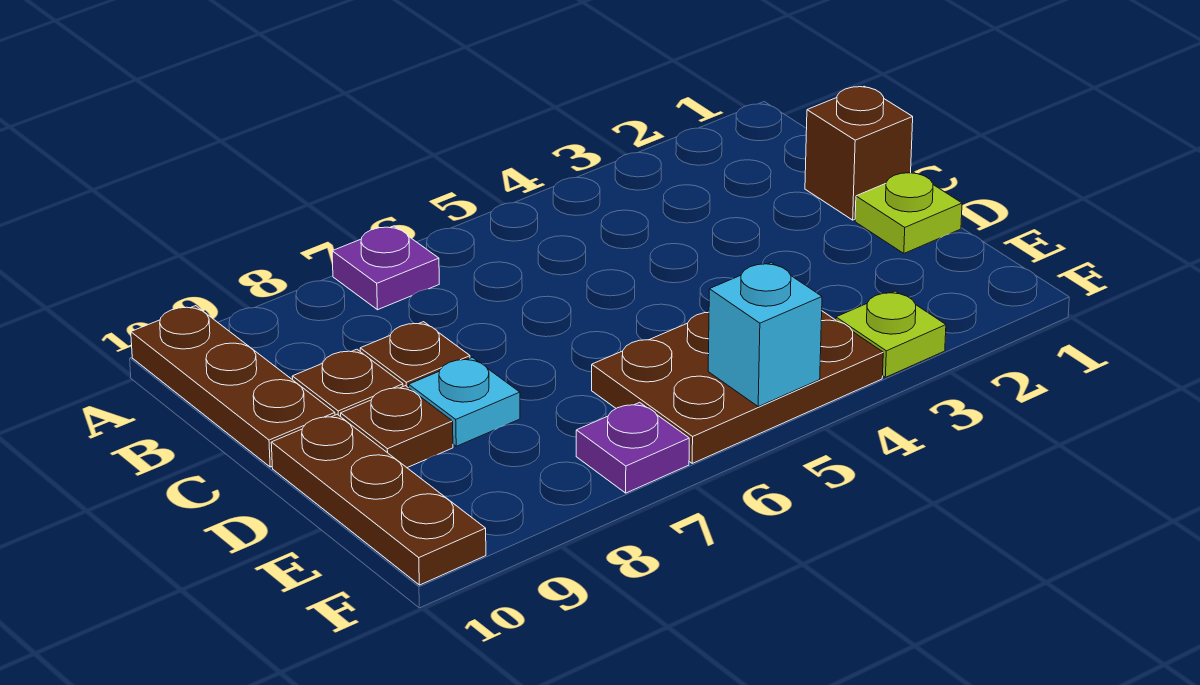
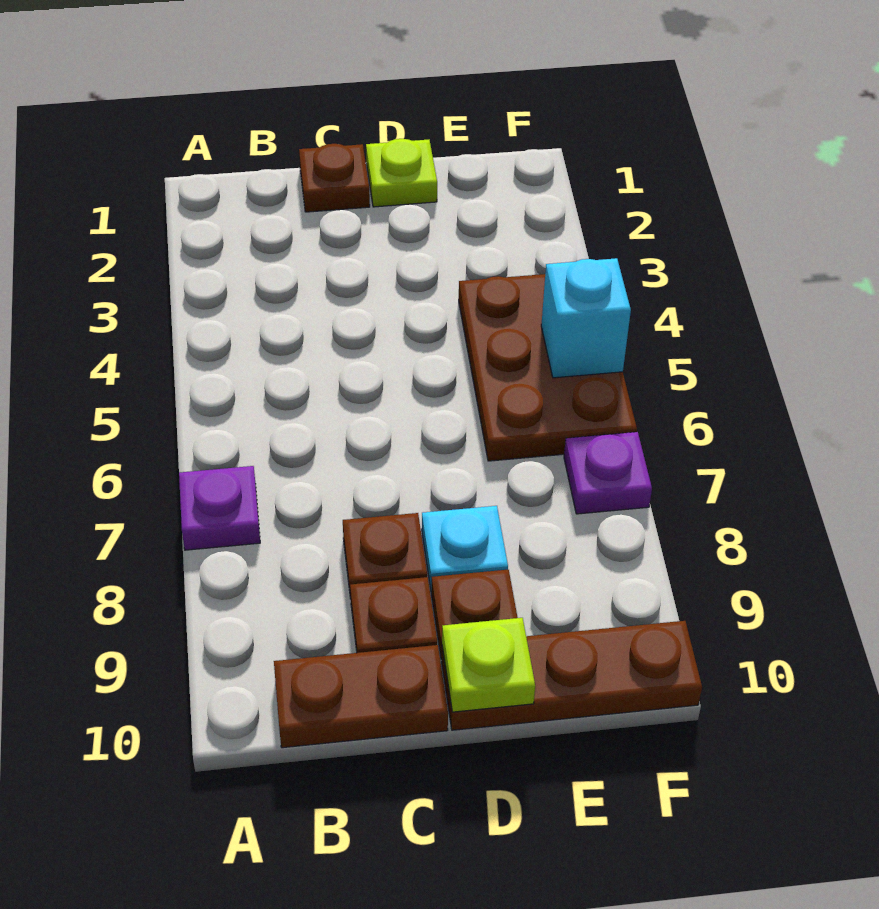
brown 1x3 plate [131,306,335,467] -> brown 1x2 plate [274,645,448,748]
brown 1x1 brick [805,86,913,220] -> brown 1x1 plate [299,144,370,212]
lime 1x1 plate [836,291,946,377] -> lime 1x1 plate moved to [442,618,535,712]

